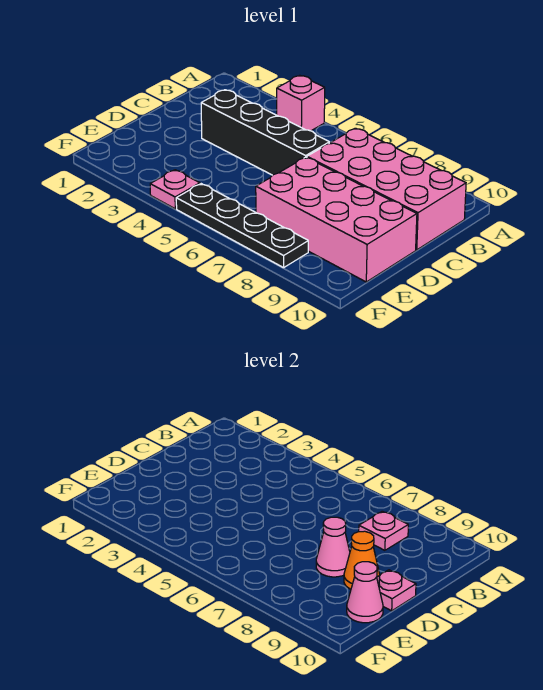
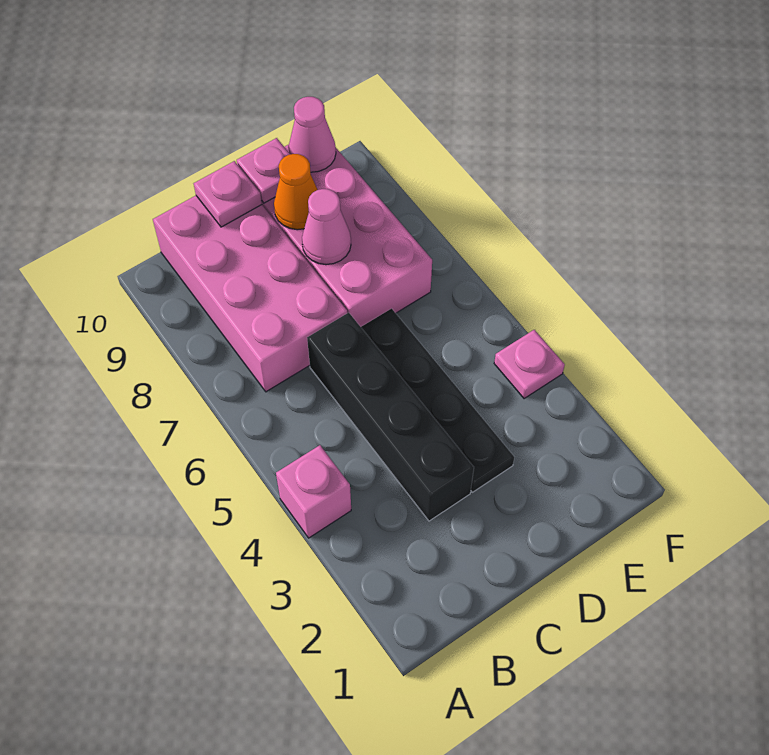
pink 1x1 plate [359,511,408,550] -> pink 1x1 plate moved to [194,161,262,227]
black 1x4 plate [176,184,308,268] -> black 1x4 plate moved to [361,309,514,492]

